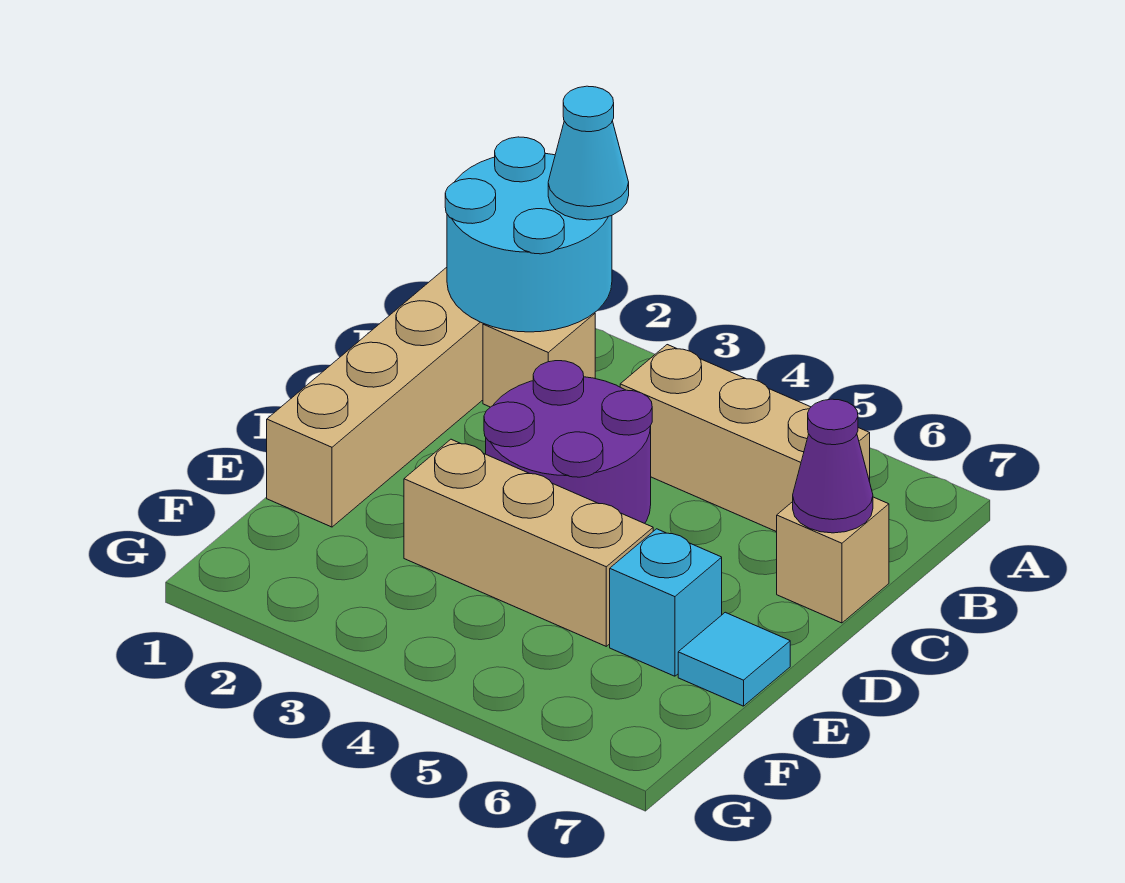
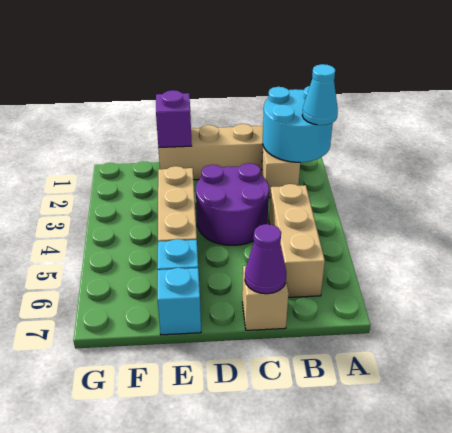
none -> purple 1x1 brick [156,90,192,147]
cyan 1x1 tile [678,612,790,706] -> cyan 1x1 brick [158,268,201,335]

